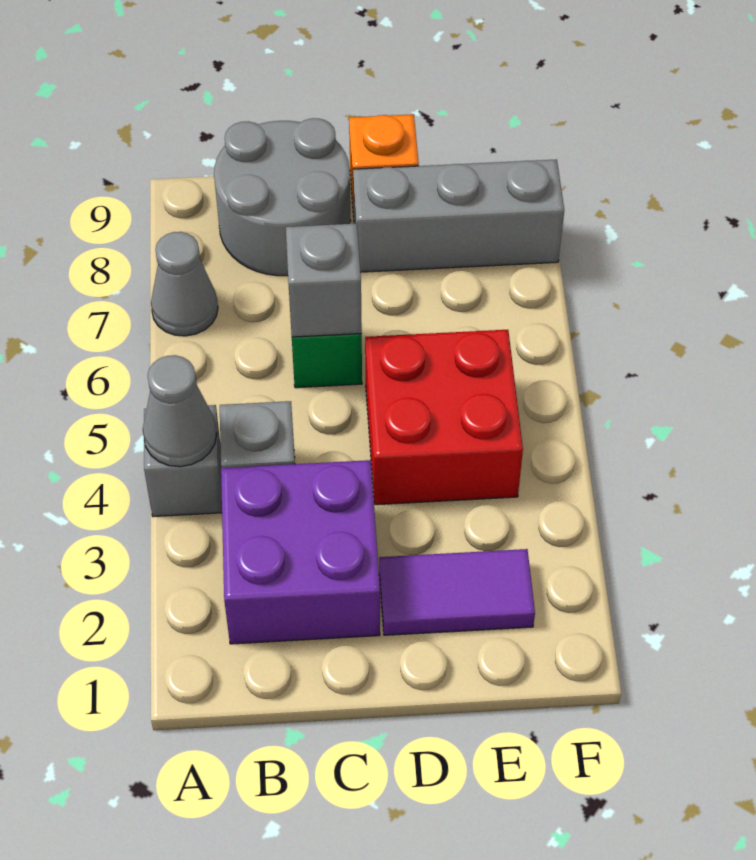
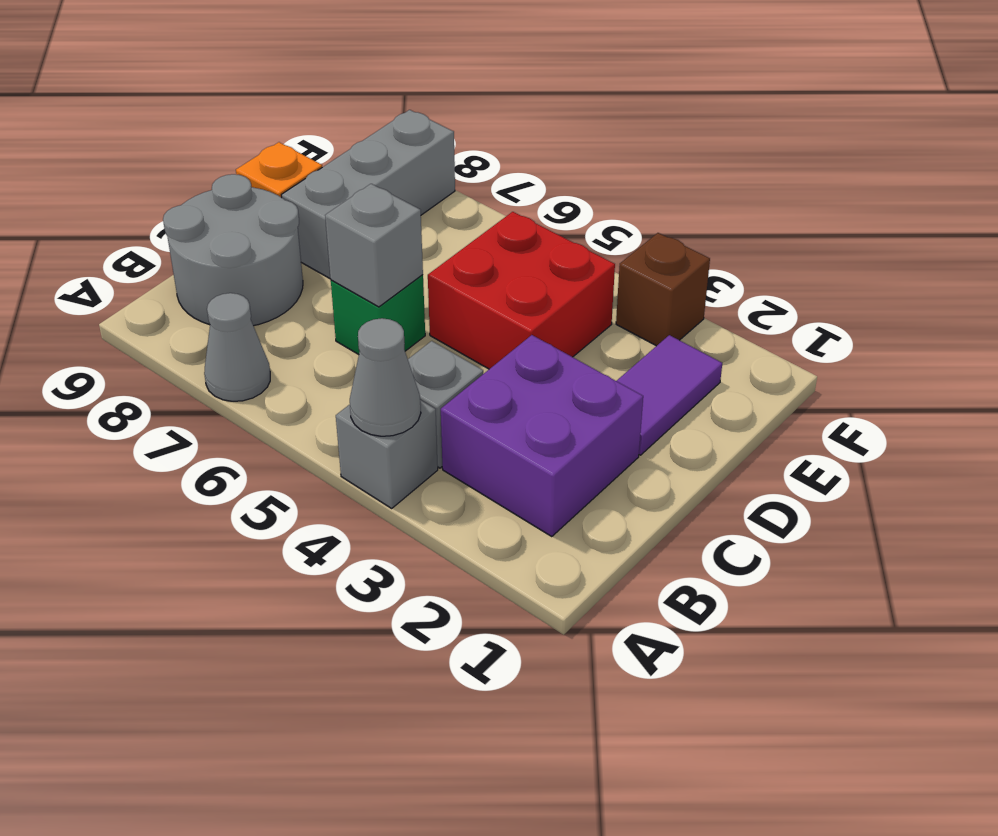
none -> brown 1x1 brick [616,233,710,346]

